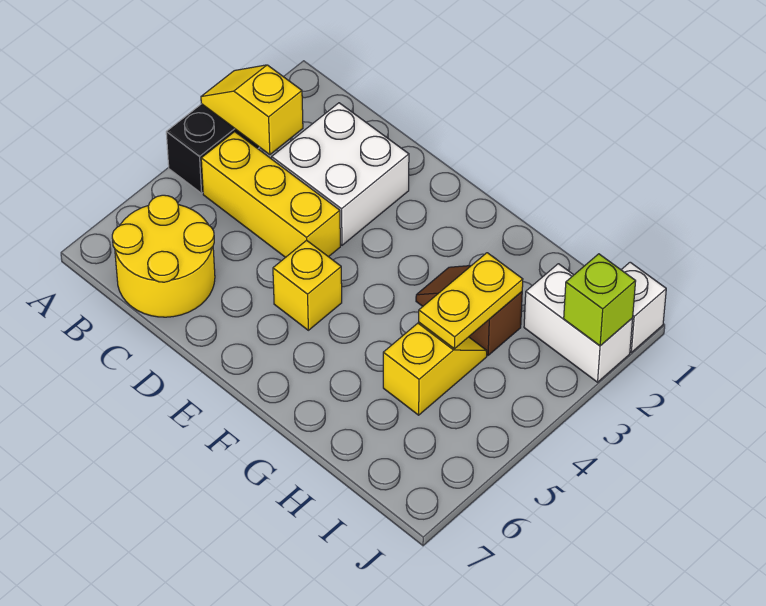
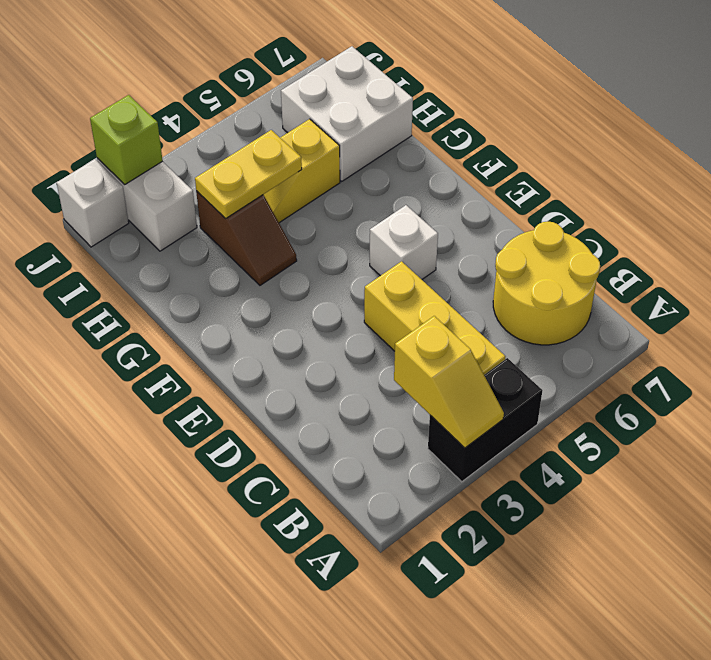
white 2x2 brick [272,103,409,245] -> white 2x2 brick moved to [281,46,413,181]
yellow 1x1 brick [273,240,342,330] -> white 1x1 brick [370,205,438,279]

